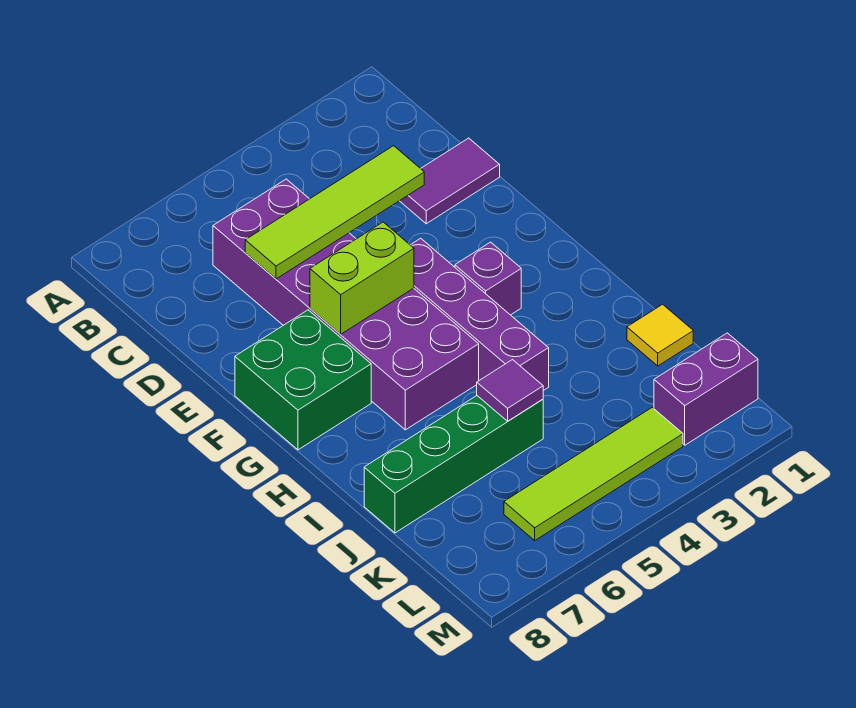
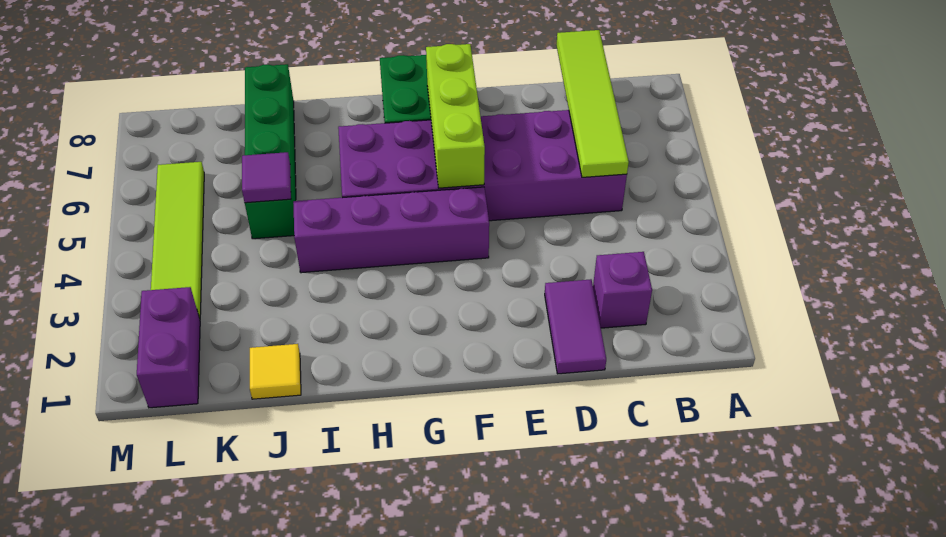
lime 1x4 tile [245,146,424,279] -> lime 1x4 tile moved to [556,30,629,177]
lime 1x2 brick [310,222,414,334] -> lime 1x3 brick [426,44,485,188]
purple 1x1 brick [455,242,521,315] -> purple 1x1 brick moved to [593,252,652,328]

